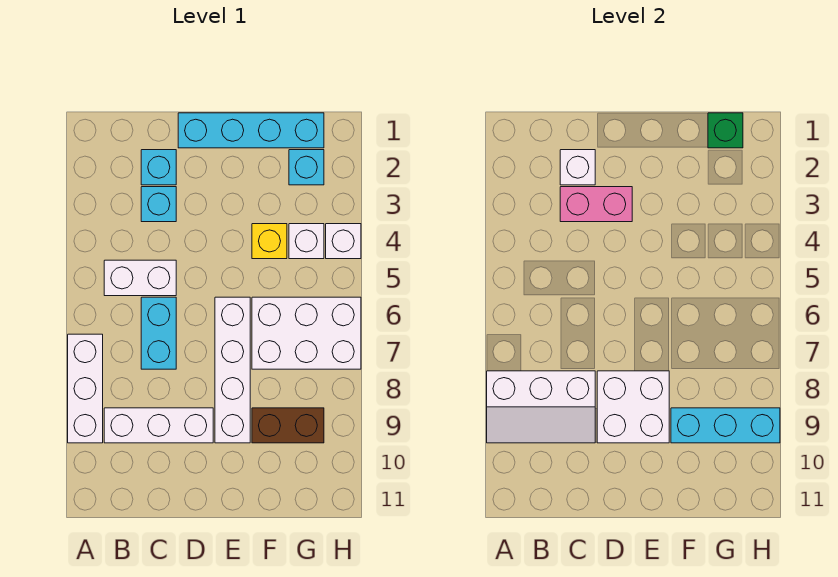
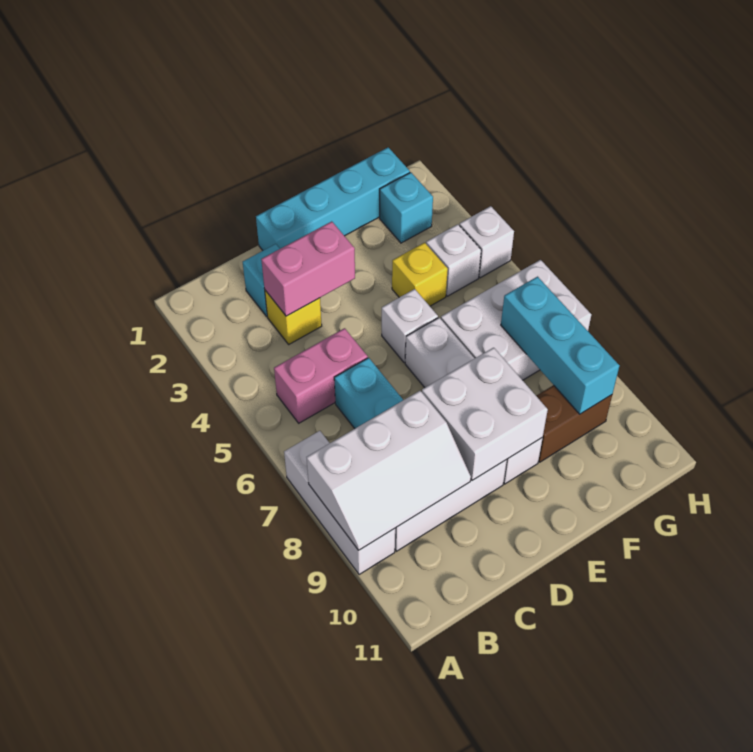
white 1x2 brick [104,260,176,296] -> pink 1x2 brick [274,328,368,423]
white 1x1 brick [560,150,595,185] -> white 1x1 brick moved to [382,289,438,363]
cyan 1x1 brick [141,187,176,222] -> yellow 1x1 brick [265,290,322,344]
cyan 1x3 brick [671,408,780,443] -> cyan 1x3 brick turned to [501,277,619,414]
green 1x1 brick [708,113,743,148] -> none

